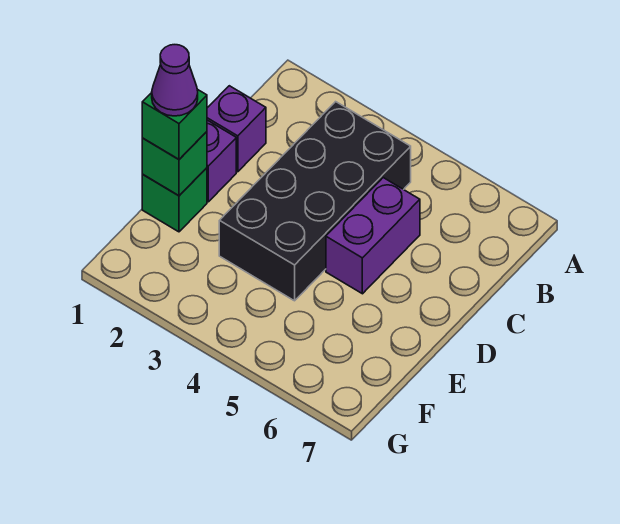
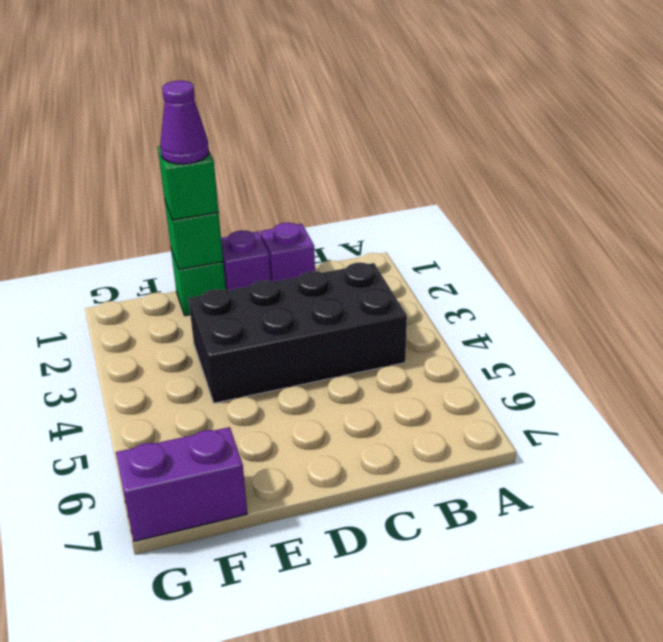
purple 1x2 brick [326,178,420,294] -> purple 1x2 brick moved to [116,427,247,541]

